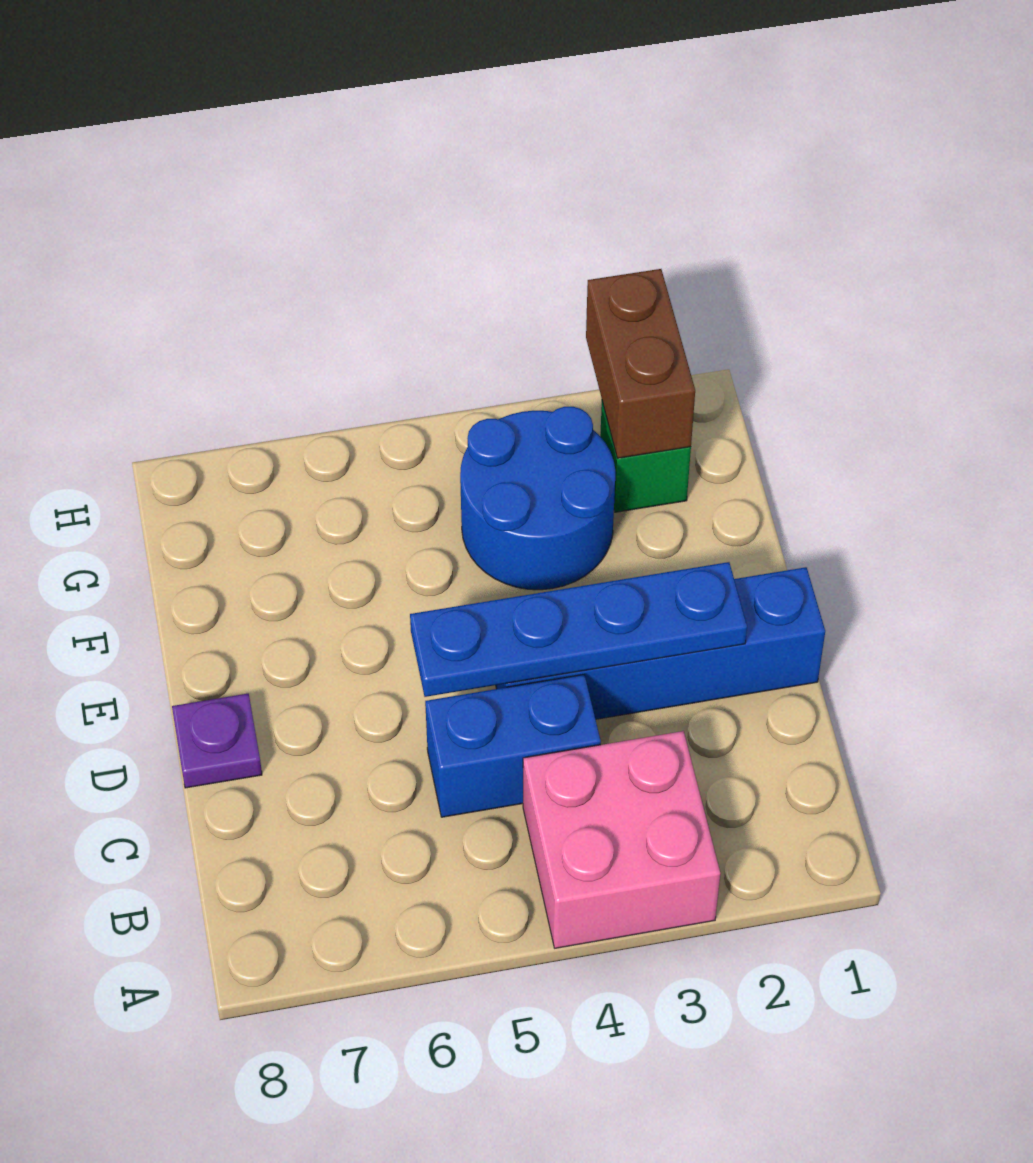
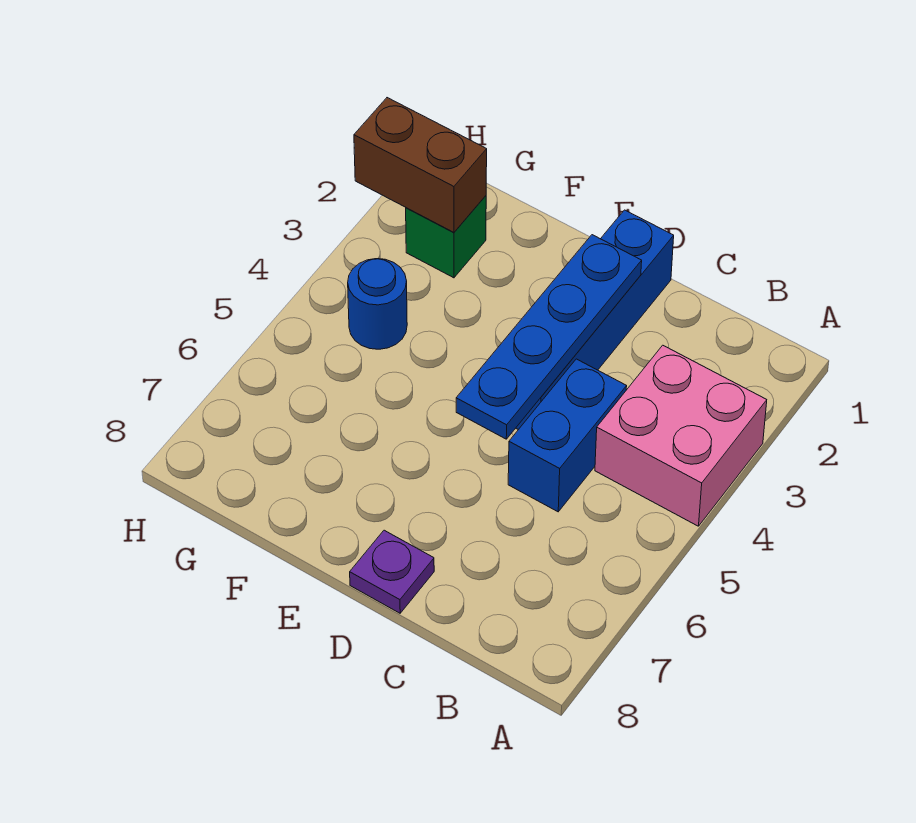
blue 2x2 round brick [460,407,615,590] -> blue 1x1 round brick [348,259,407,349]

